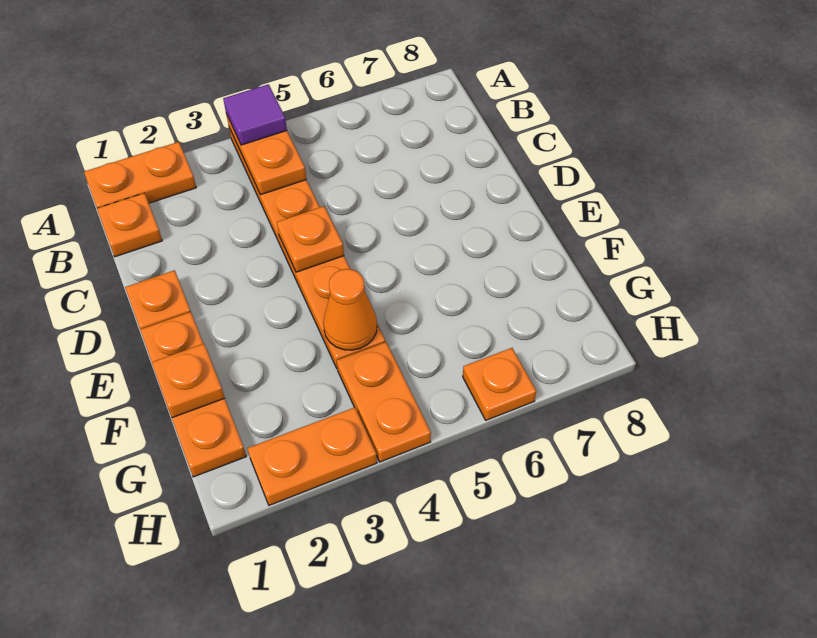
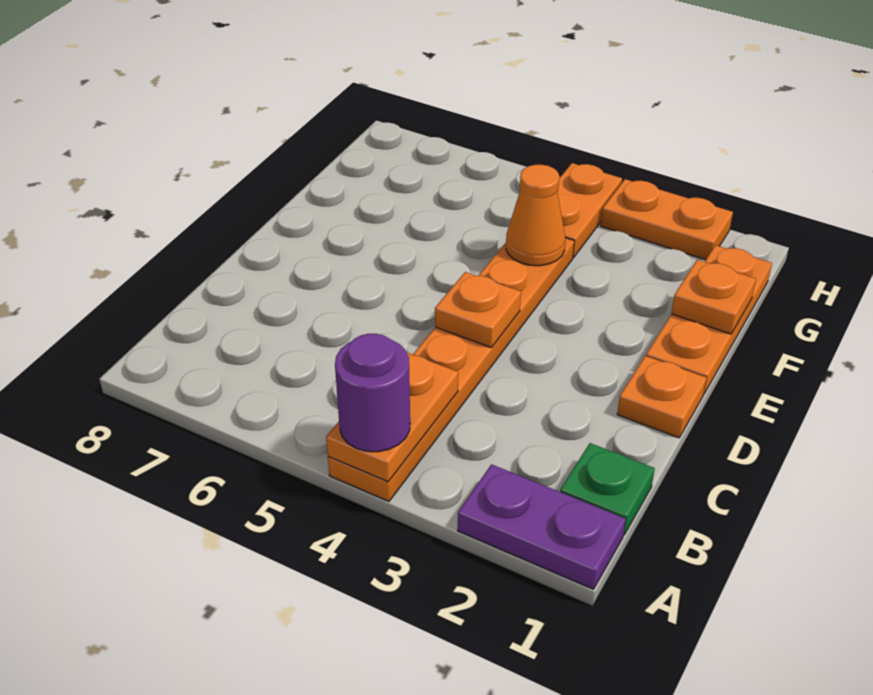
orange 1x2 plate [84,142,196,208] -> purple 1x2 plate [458,464,626,589]
purple 1x1 tile [223,84,287,145] -> purple 1x1 round brick [335,334,410,452]
orange 1x1 plate [97,193,162,257] -> green 1x1 plate [560,443,655,535]
orange 1x1 plate [463,348,536,420] -> none

